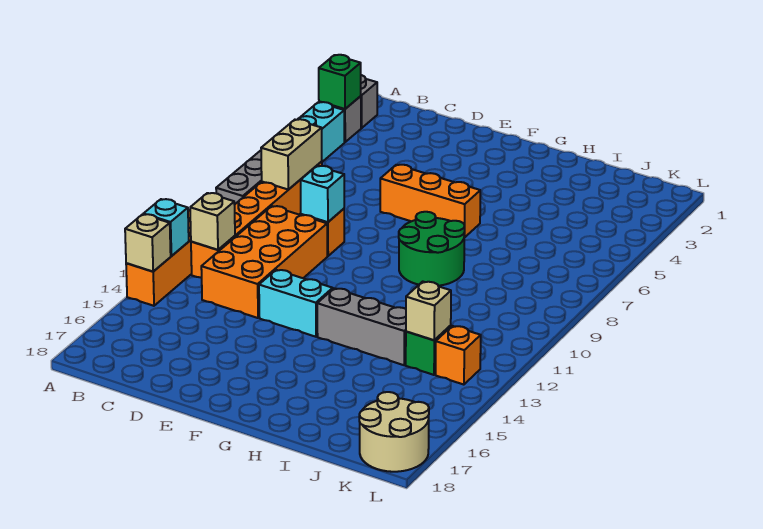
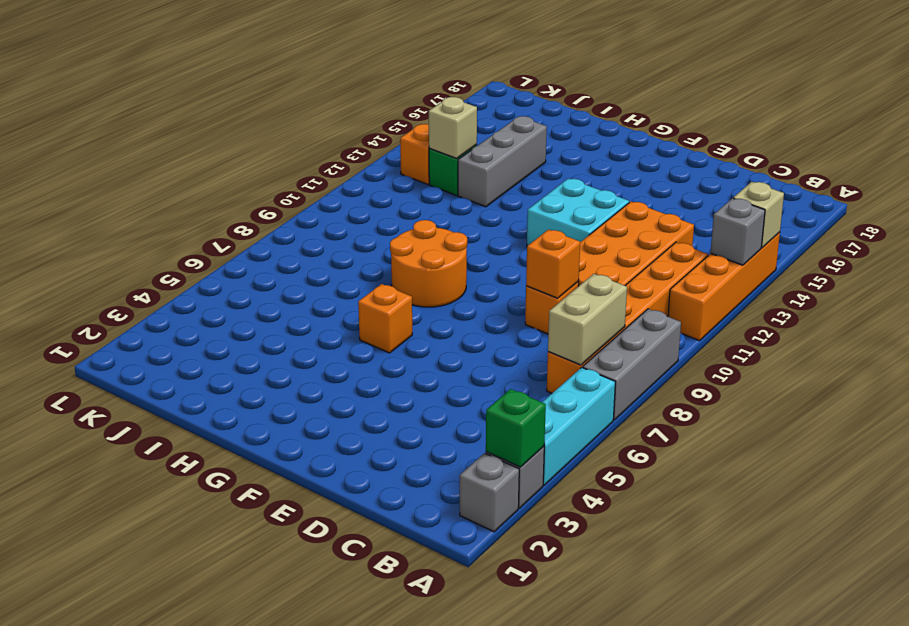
cyan 1x1 brick [144,199,189,256] -> grey 1x1 brick [711,198,765,265]
tan 1x1 brick [190,193,235,250] -> none
cyan 1x1 brick [300,166,344,222] -> orange 1x1 brick [526,229,580,298]
orange 1x3 brick [380,165,480,238] -> orange 1x1 brick [358,284,412,353]
cyan 1x2 brick [259,270,333,337] -> cyan 2x2 brick [527,178,629,246]
green 2x2 round brick [399,212,465,286] -> orange 2x2 round brick [390,220,467,307]
grey 1x3 brick [317,288,406,365] -> grey 1x3 brick turned to [458,116,547,207]
tan 2x2 round brick [359,392,429,472] -> none

